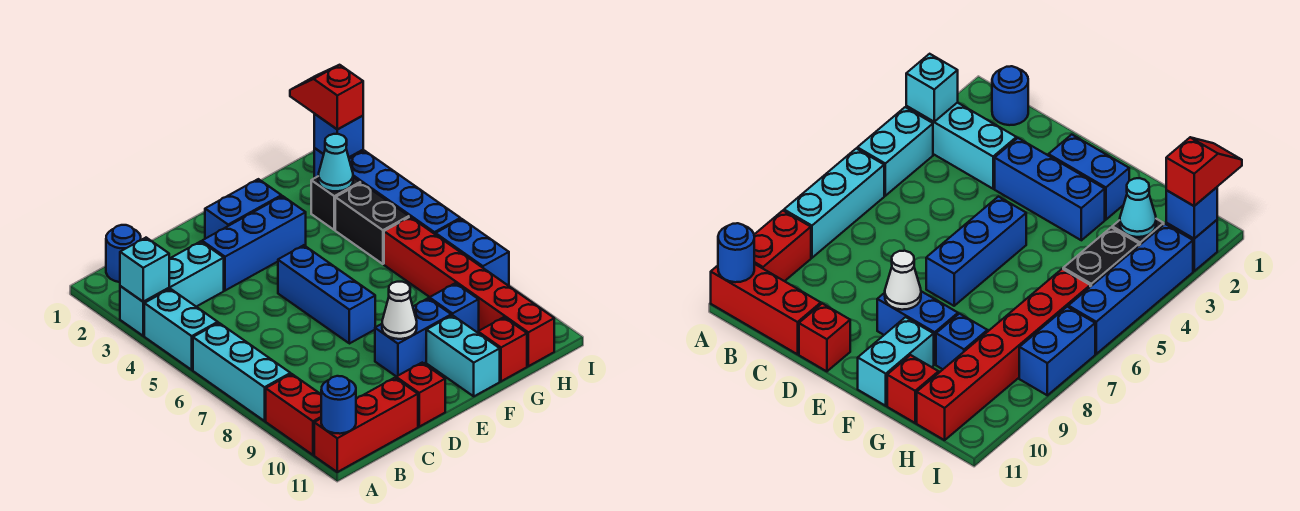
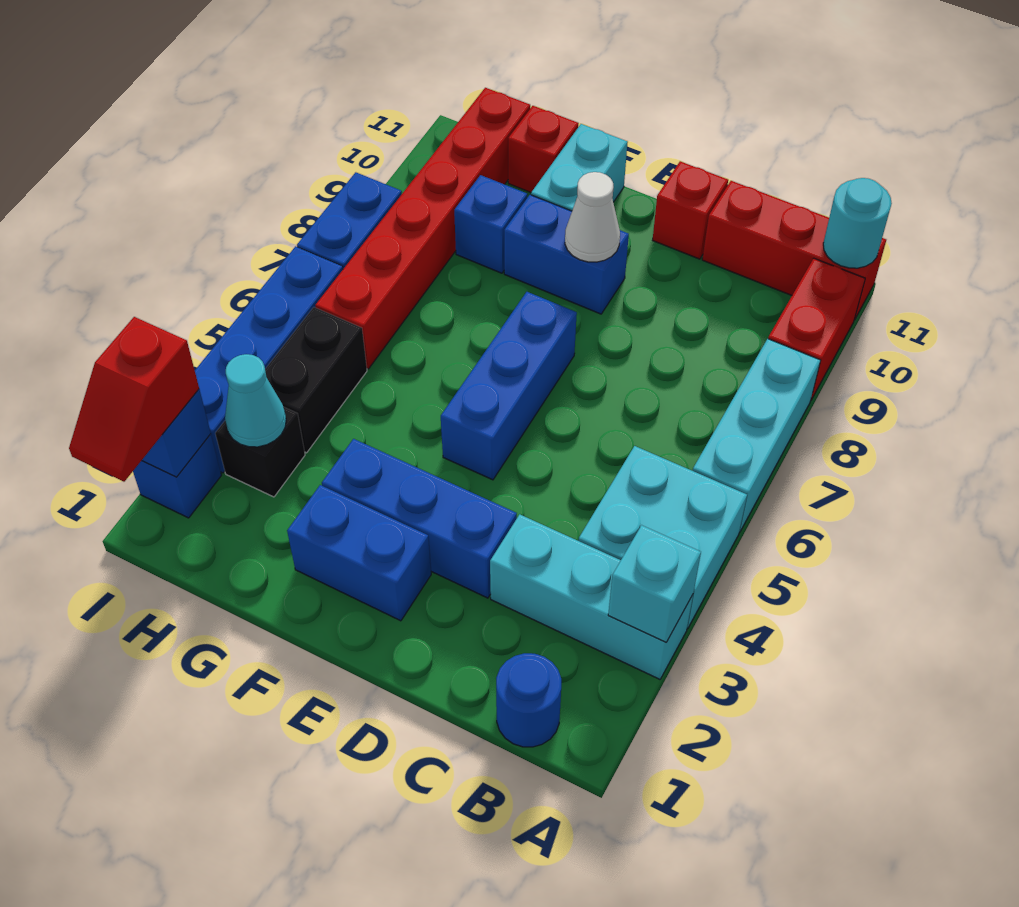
cyan 1x2 brick [144,289,218,370] -> cyan 2x2 brick [578,446,747,629]
blue 1x1 round brick [321,376,356,434] -> cyan 1x1 round brick [823,178,892,268]

